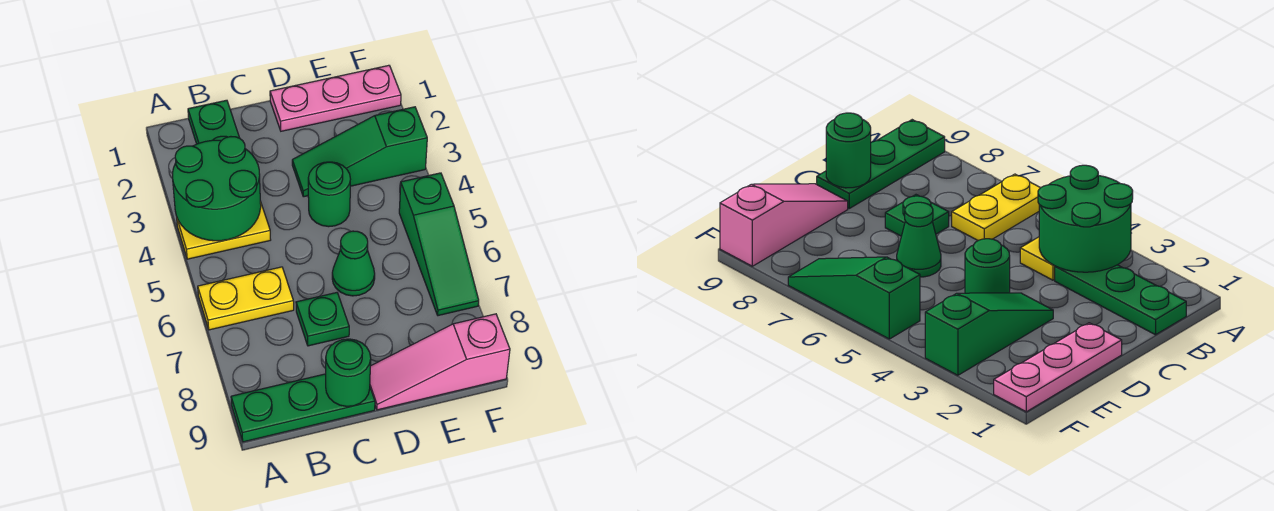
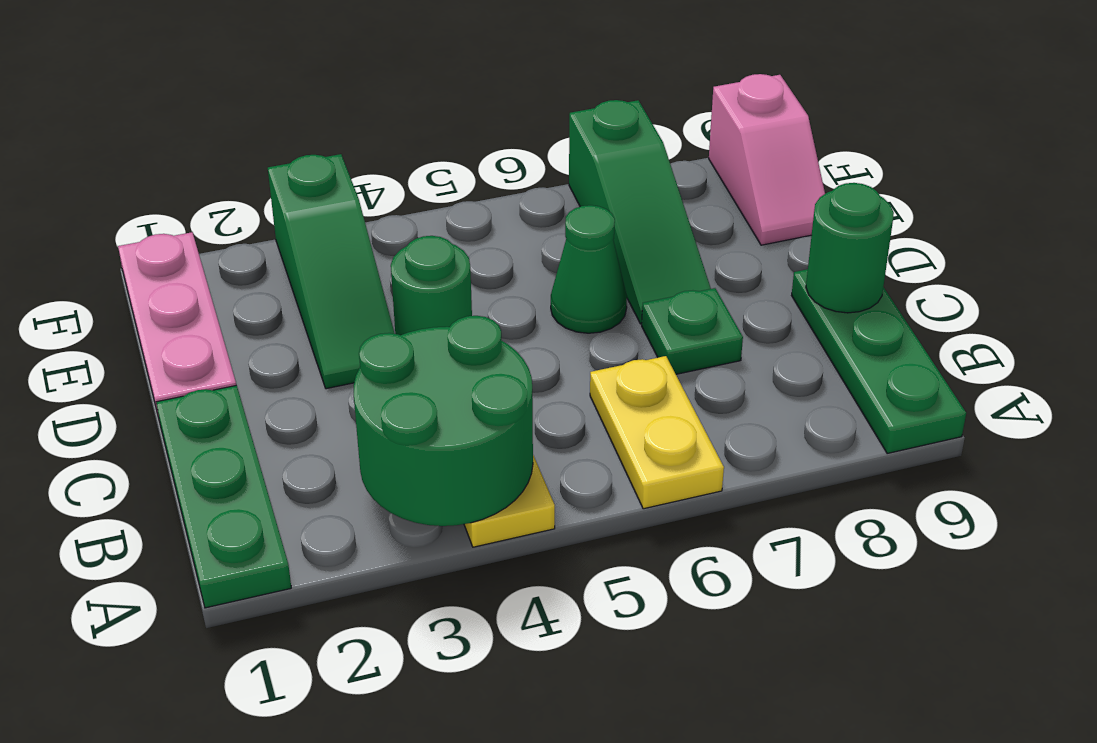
green 1x3 plate [188,100,239,144] -> green 1x3 plate turned to [156,385,291,608]
pink 1x3 slope [370,314,510,410] -> pink 1x2 slope [709,74,825,245]
green 1x3 slope [399,173,479,316] -> green 1x3 slope turned to [569,100,711,324]

